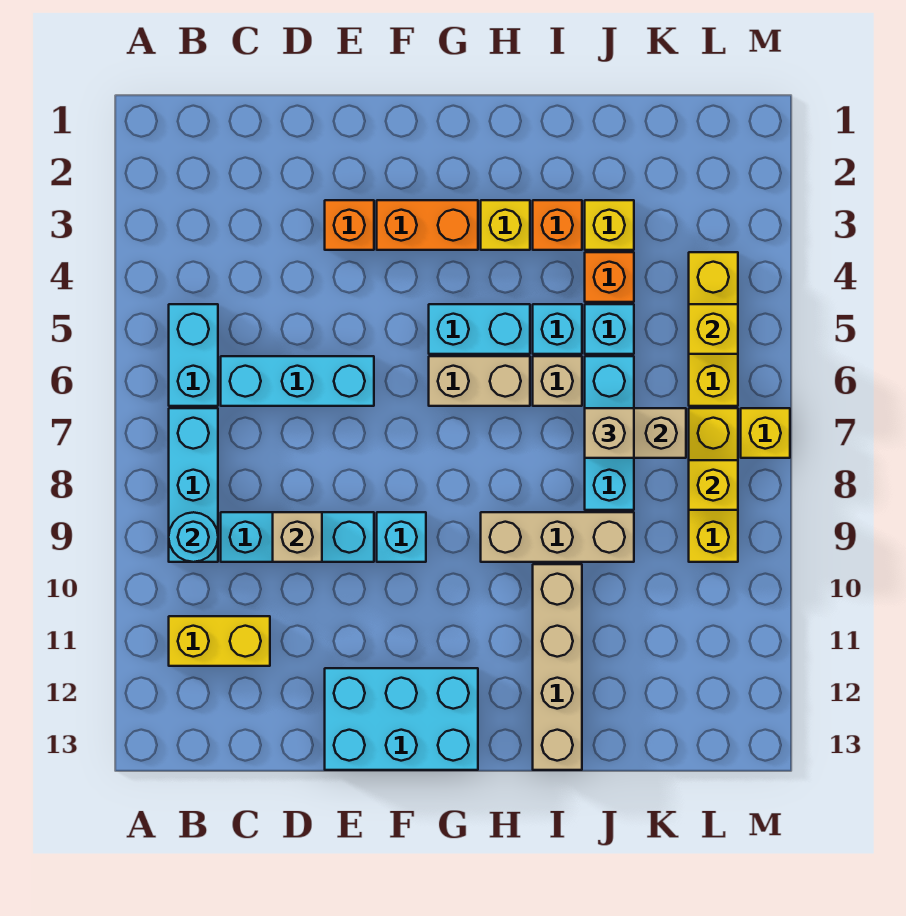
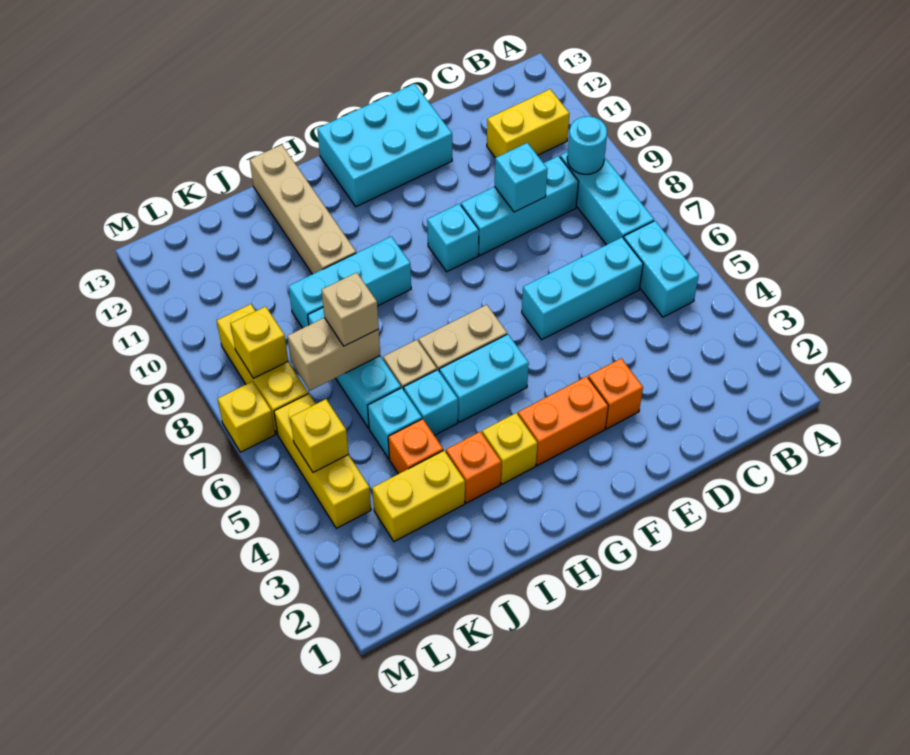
tan 1x1 brick [273,512,322,562] -> cyan 1x1 brick [495,143,548,212]
tan 1x3 brick [481,512,634,562] -> cyan 1x3 brick [289,236,411,328]
yellow 1x1 brick [585,200,634,250] -> yellow 1x2 brick [372,450,465,542]

